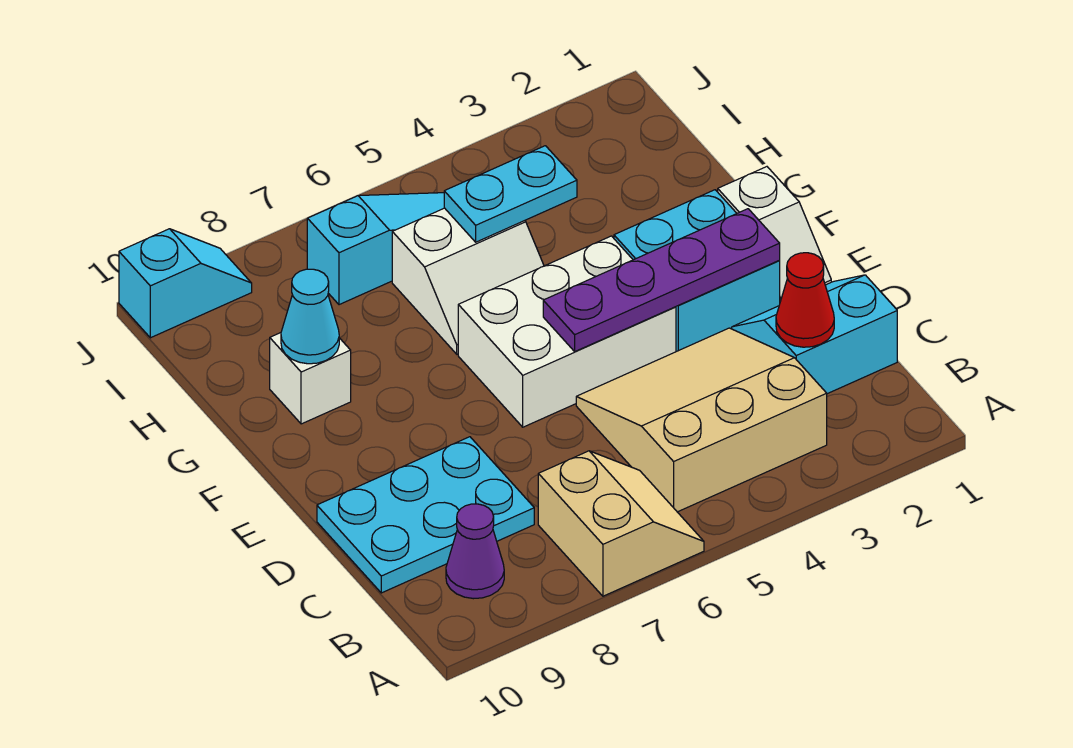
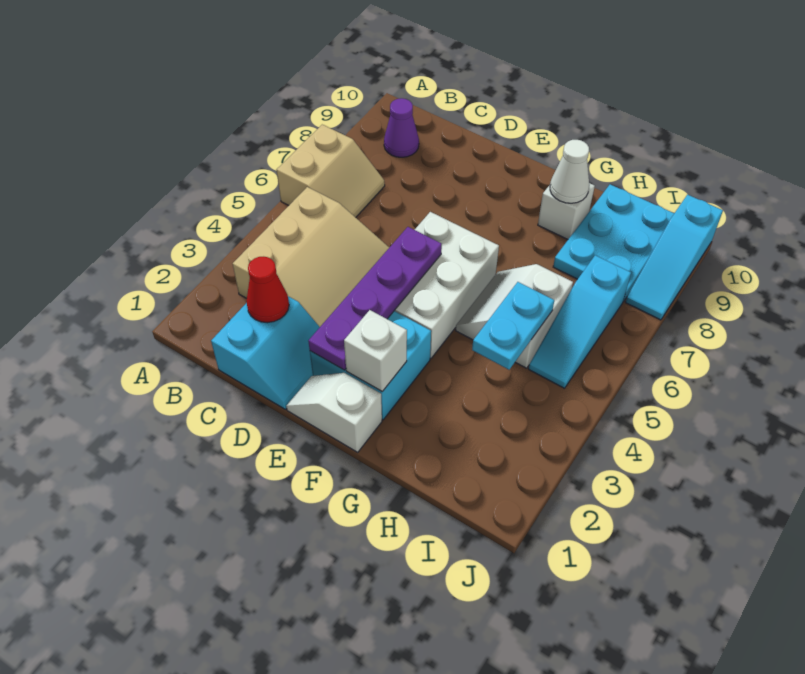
tan 2x2 slope [538,451,704,596] -> tan 2x2 slope turned to [277,125,385,217]
cyan 2x3 plate [317,437,534,593] -> cyan 2x3 plate moved to [553,184,674,301]
none -> white 1x1 brick [344,310,407,391]
cyan 1x1 cone [281,269,339,364] -> white 1x1 cone [550,140,589,203]
cyan 1x2 slope [119,229,252,338] -> cyan 1x3 slope [625,195,723,320]

